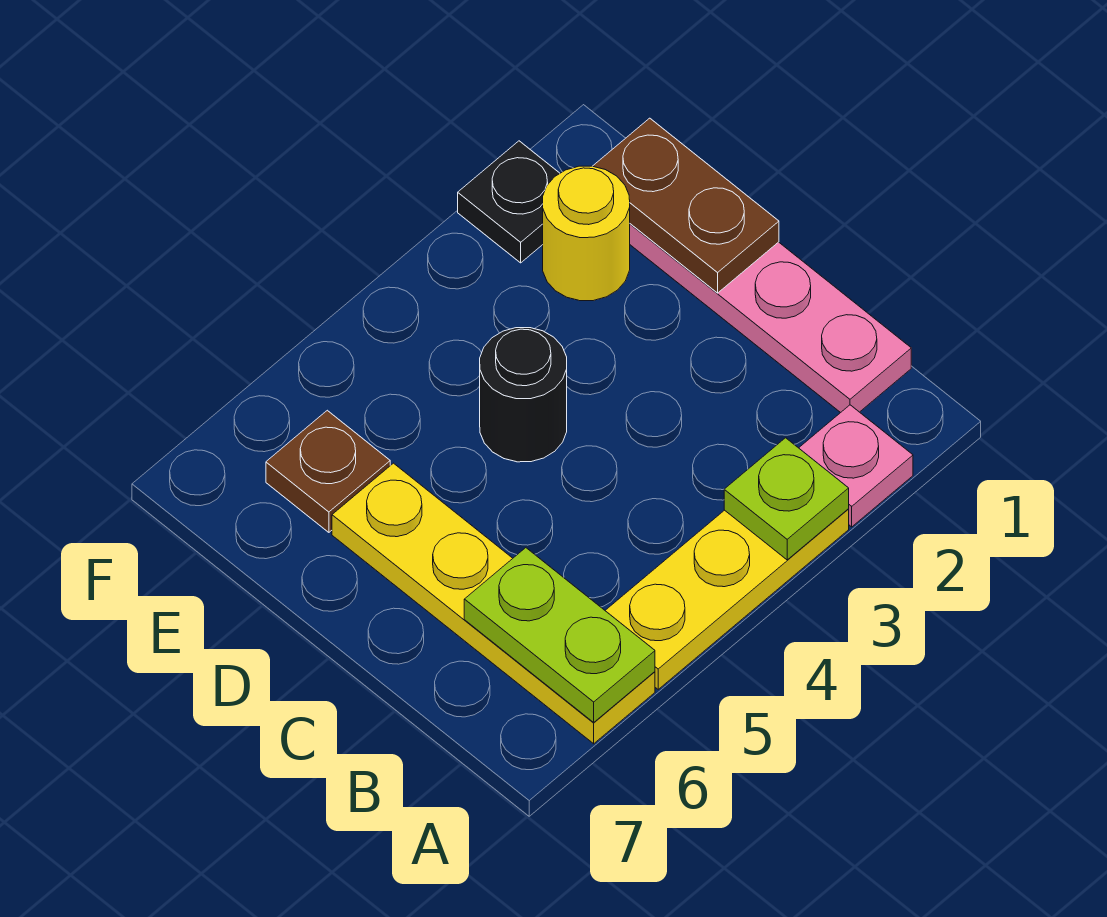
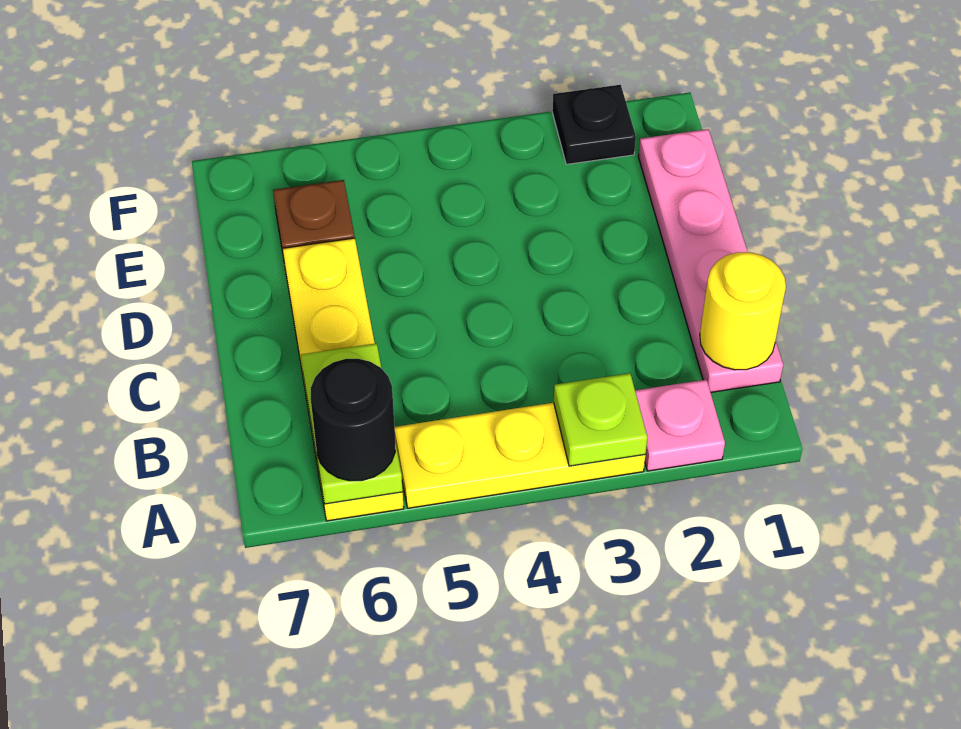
brown 1x2 plate [593,118,779,293] -> none
black 1x1 round brick [480,328,567,462] -> black 1x1 round brick moved to [311,359,395,481]
yellow 1x1 round brick [543,166,630,301] -> yellow 1x1 round brick moved to [700,252,786,370]

